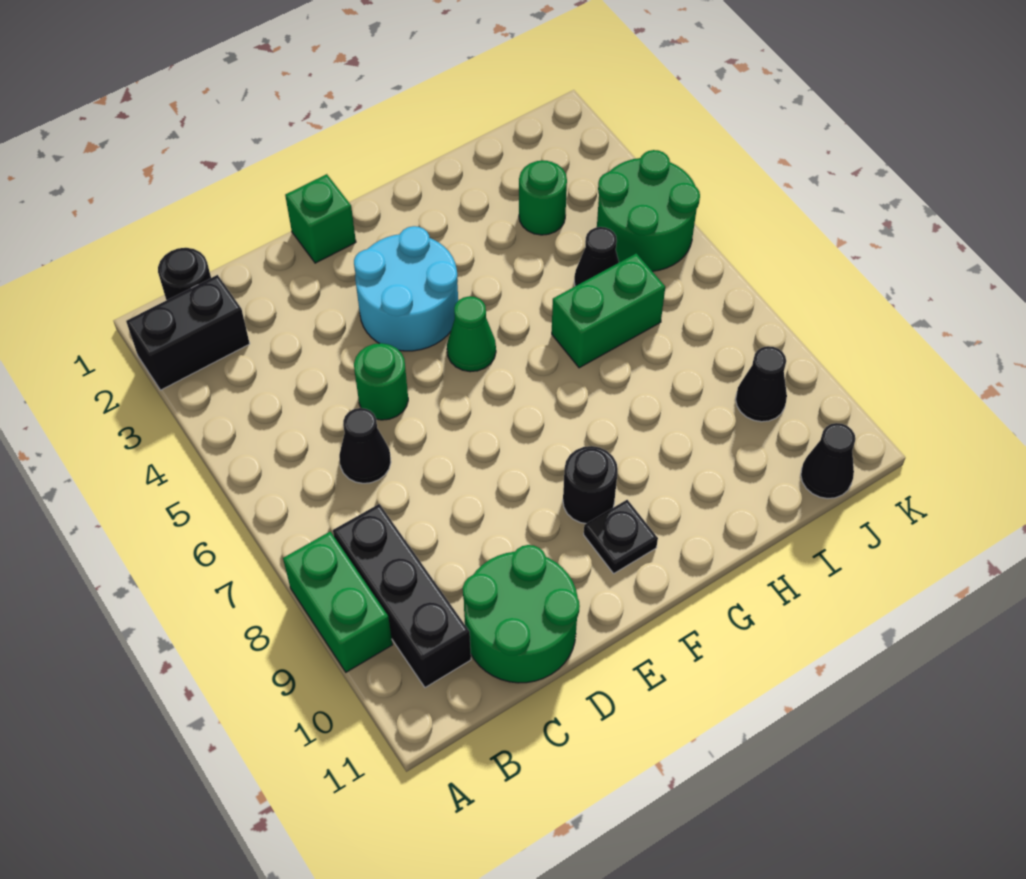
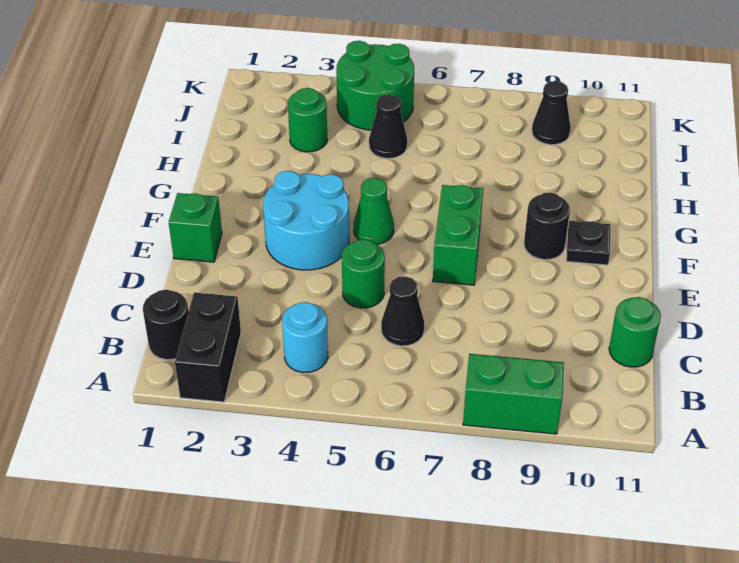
none -> cyan 1x1 round brick [282,302,328,373]
black 1x3 brick [333,504,471,687] -> none
green 2x2 round brick [463,545,580,683] -> green 1x1 round brick [609,297,661,367]
green 1x2 brick [552,253,665,368] -> green 1x2 brick moved to [433,185,483,285]
black 1x1 cone [801,423,855,499] -> none

